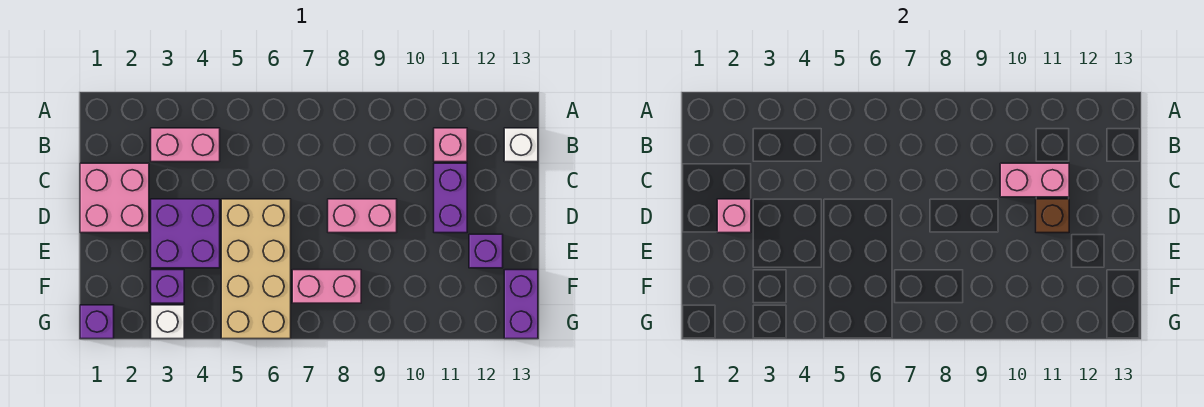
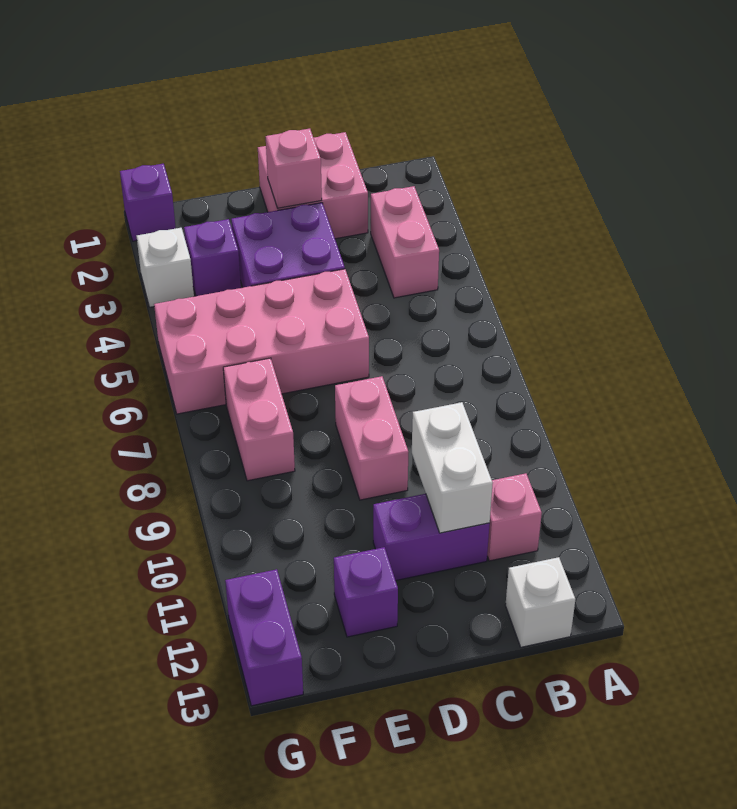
pink 1x2 brick [1000,163,1069,197] -> white 1x2 brick [412,402,493,533]
tan 2x4 brick [221,199,291,339] -> pink 2x4 brick [154,269,369,414]
brown 1x1 brick [1036,199,1069,233] -> none
purple 1x2 brick [504,270,538,339] -> purple 1x2 brick turned to [225,569,303,706]

